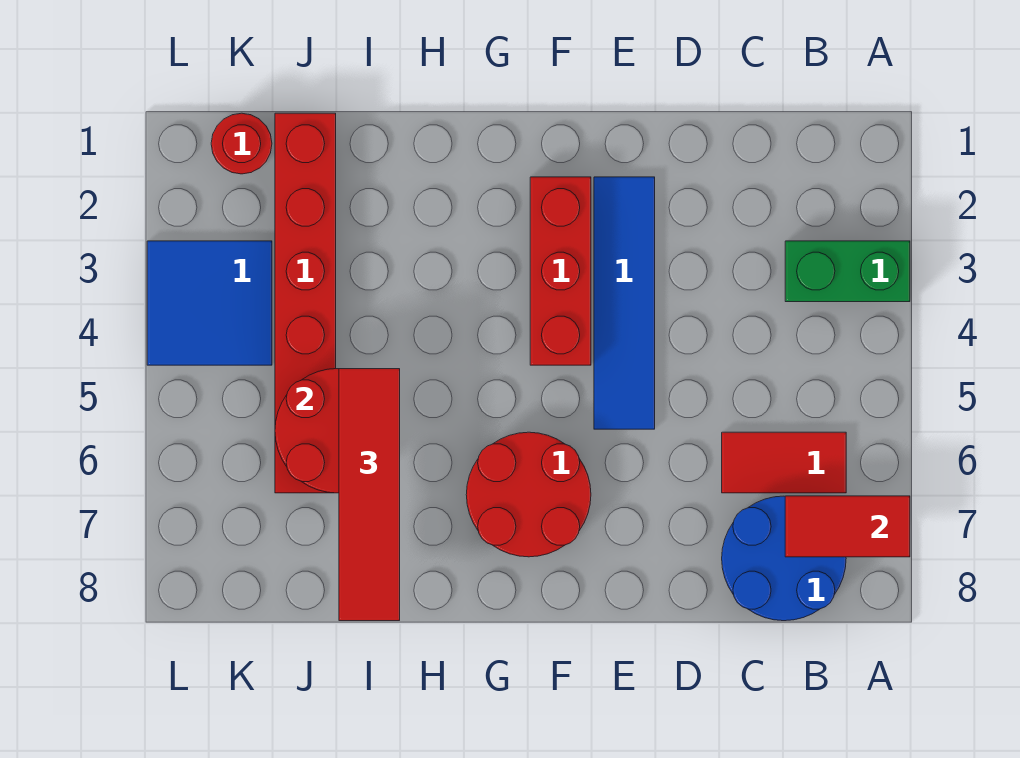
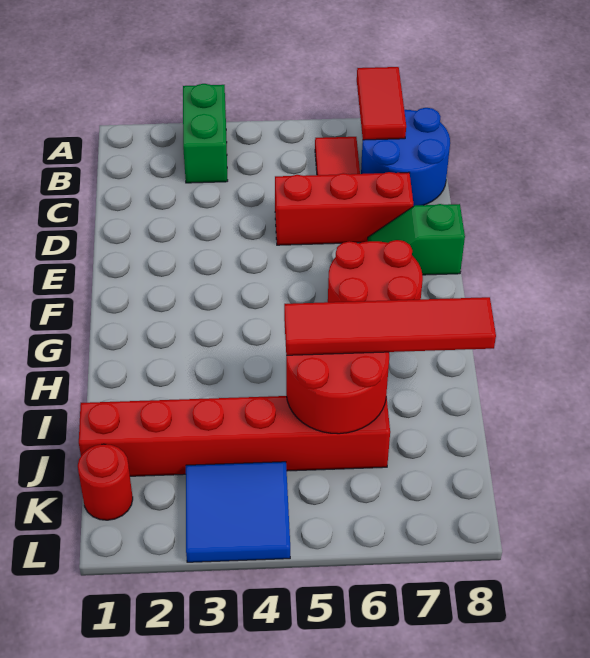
blue 1x4 tile [594,177,655,429] -> none
none -> green 1x2 slope [368,204,465,275]
red 1x3 brick [530,177,591,365] -> red 1x3 brick moved to [275,172,413,245]

